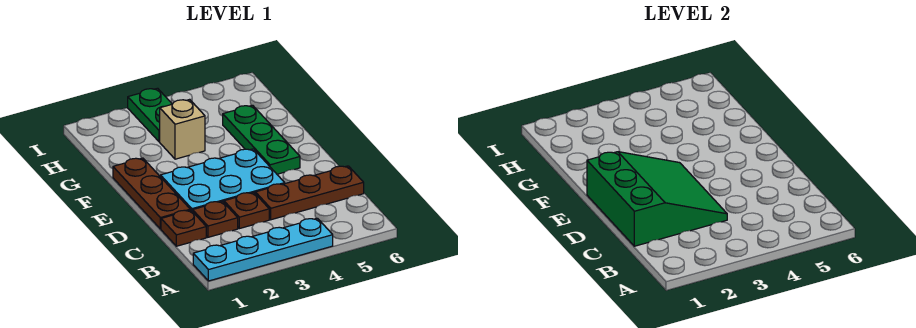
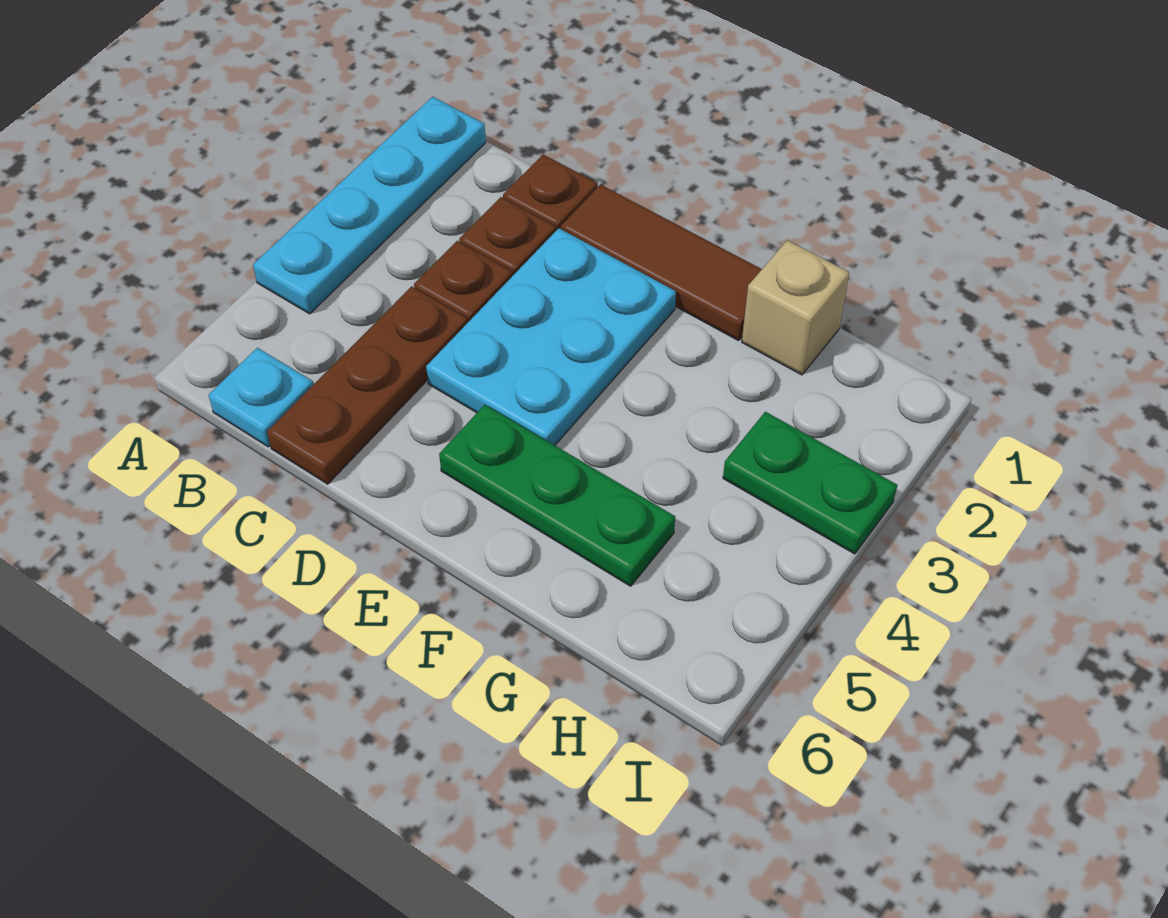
none -> cyan 1x1 plate [209,348,313,447]
green 3x3 slope [587,152,727,246] -> none
brown 1x3 plate [113,158,190,229] -> brown 1x3 tile [561,185,762,341]
tan 1x1 brick [160,99,205,159] -> tan 1x1 brick moved to [742,240,849,375]

